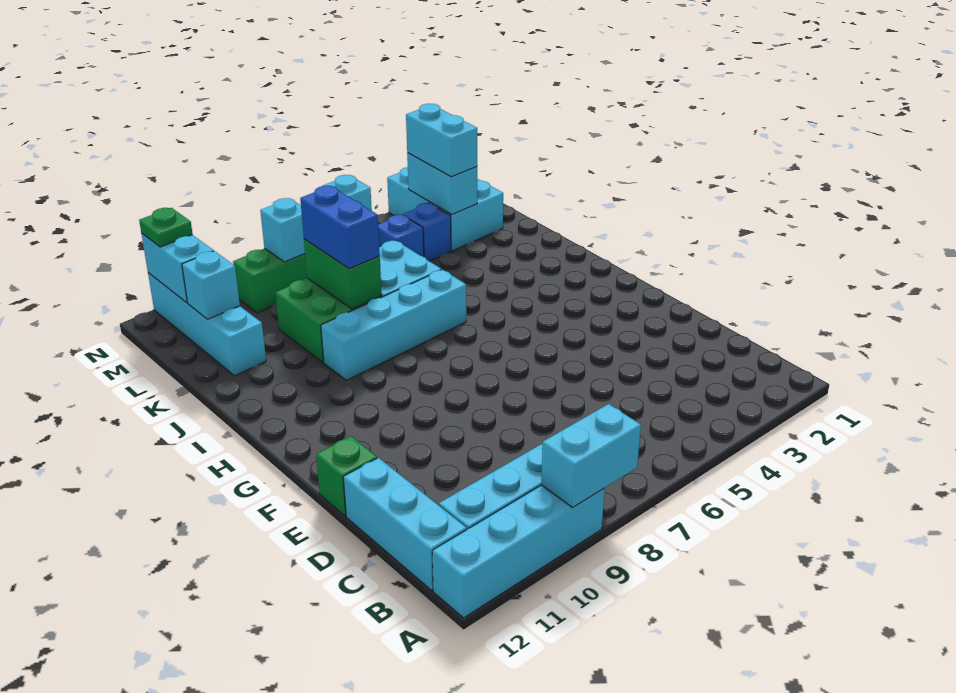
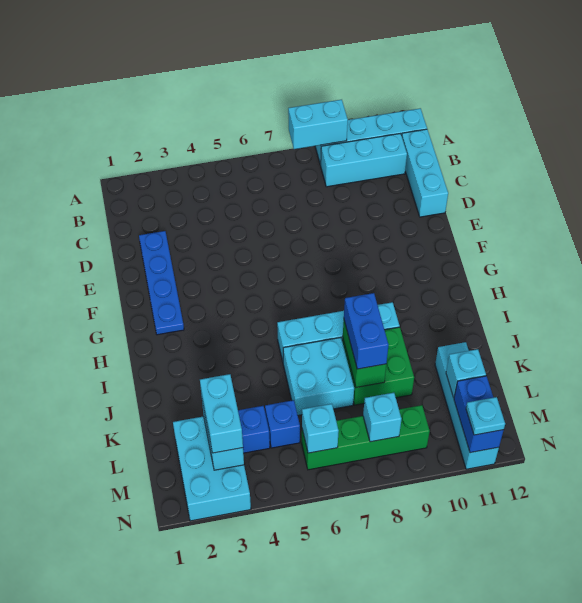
none -> blue 1x4 plate [139,231,184,335]
green 1x1 brick [316,436,377,516] -> none
cyan 1x2 brick [141,233,214,303] -> blue 1x2 brick [454,376,504,453]
green 1x1 plate [139,208,193,247] -> cyan 1x1 plate [466,397,505,435]

